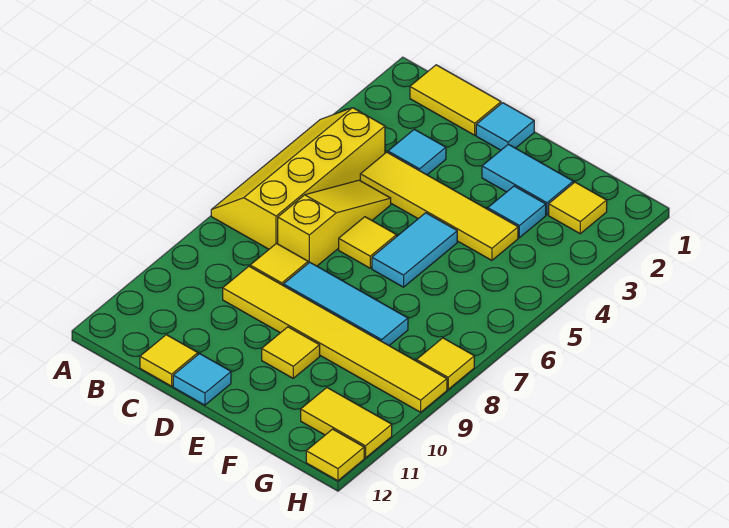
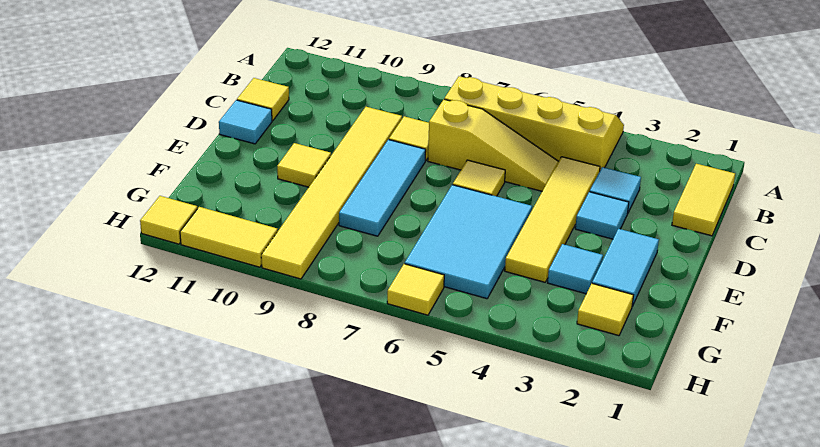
cyan 1x1 tile [476,103,534,150] -> cyan 1x1 tile moved to [575,192,629,239]
cyan 1x2 tile [372,213,457,287] -> cyan 2x3 tile [405,185,532,299]
yellow 1x2 tile [301,388,392,458] -> yellow 1x2 tile turned to [180,207,278,267]
yellow 1x1 tile [417,338,474,389] -> yellow 1x1 tile moved to [387,264,444,315]

